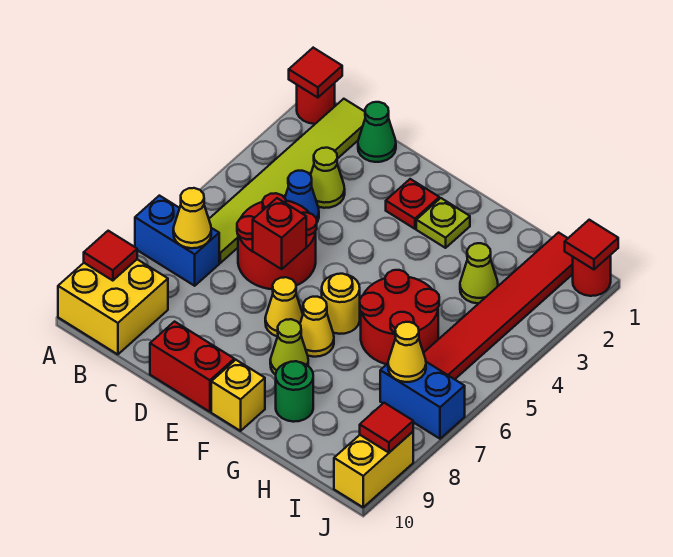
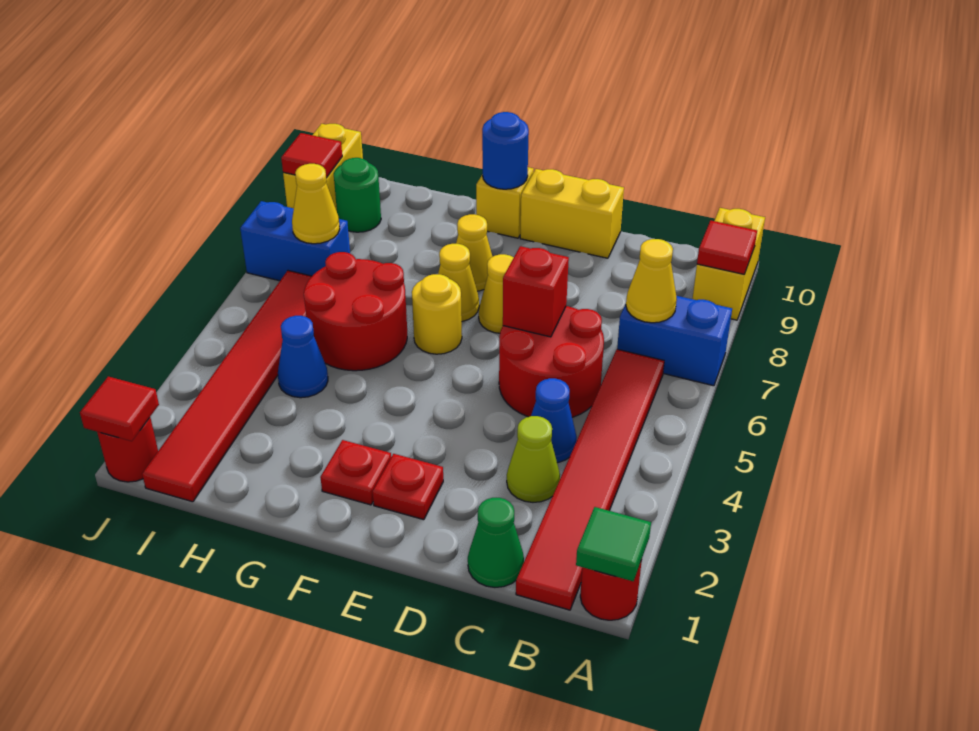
red 1x1 tile [289,48,342,98] -> green 1x1 tile [576,507,651,581]
yellow 2x2 brick [58,259,168,354] -> yellow 1x2 brick [693,208,765,320]
lime 1x6 tile [209,99,365,263] -> red 1x6 tile [516,349,664,610]
red 1x2 brick [150,322,234,412] -> yellow 1x2 brick [520,169,624,258]
lime 1x1 plate [416,198,470,248] -> red 1x1 plate [320,440,391,505]
lime 1x1 cone [270,319,308,375] -> yellow 1x1 cone [456,214,492,291]
none -> blue 1x1 round brick [482,112,529,189]
green 1x1 round brick [276,361,313,422] -> green 1x1 round brick moved to [334,158,381,232]
lime 1x1 cone [460,243,498,303] -> none
none -> blue 1x1 cone [278,316,328,398]

